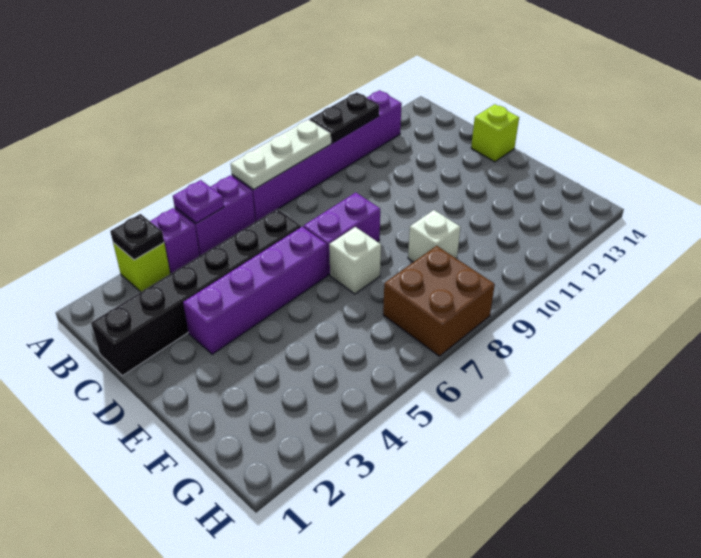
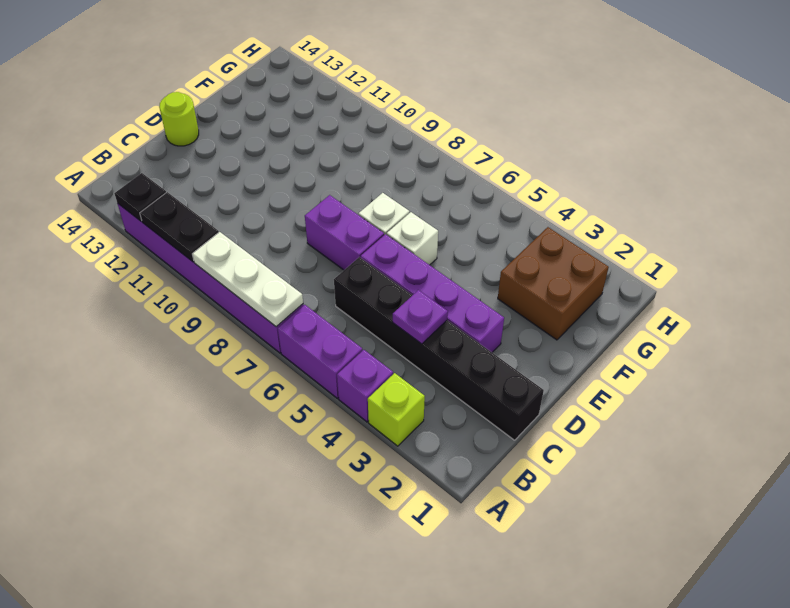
black 1x1 plate [110,214,164,260] -> black 1x1 plate moved to [115,173,166,221]
purple 1x1 plate [173,180,224,223] -> purple 1x1 plate moved to [393,290,448,344]
lime 1x1 brick [471,104,519,162] -> lime 1x1 round brick [159,92,199,146]
white 1x1 brick [408,210,460,262] -> white 1x1 brick moved to [387,212,438,265]
brown 2x2 brick [383,246,495,356] -> brown 2x2 brick moved to [498,227,609,340]

